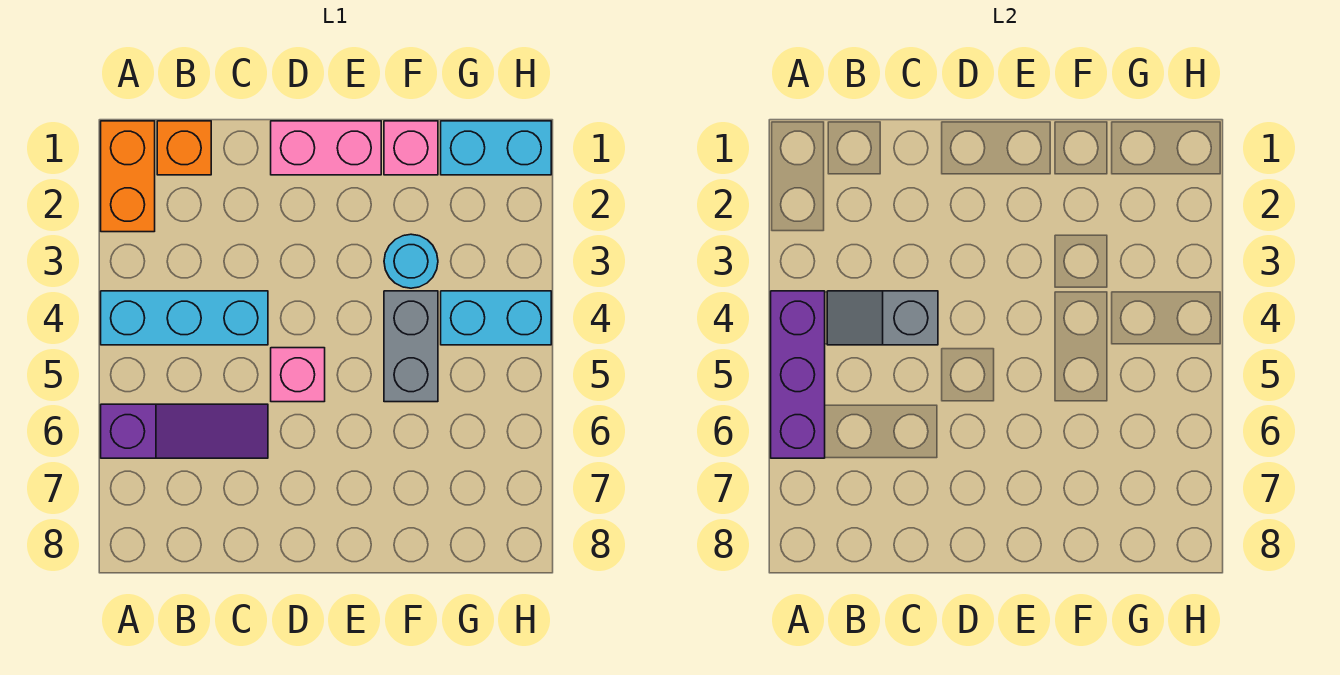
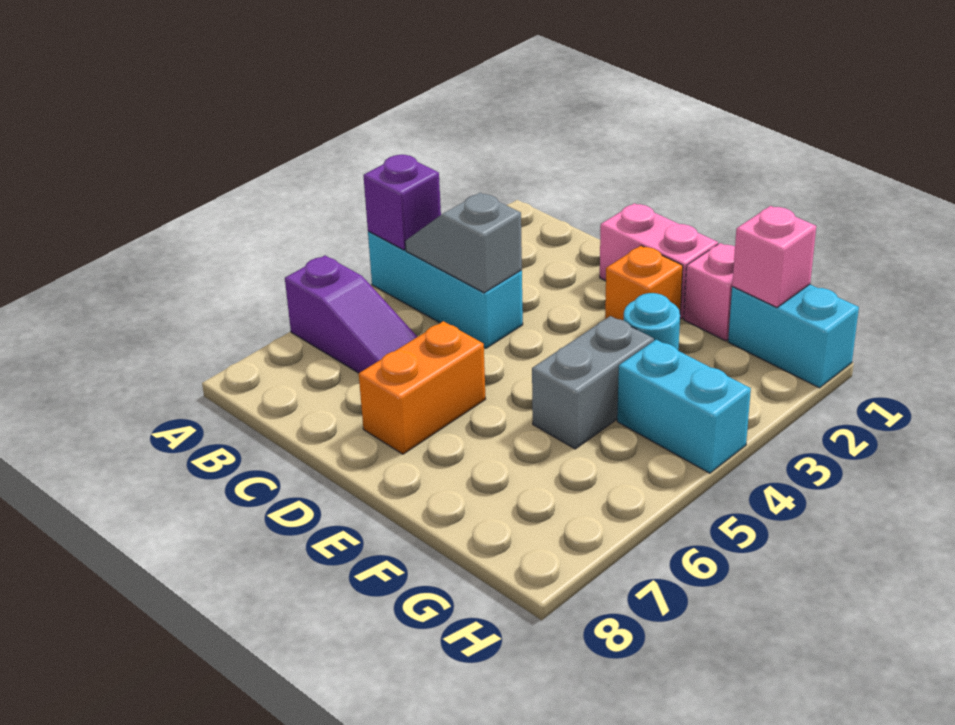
orange 1x2 brick [101,121,155,232] -> orange 1x2 brick moved to [359,321,486,454]
purple 1x3 brick [771,291,825,458] -> purple 1x1 brick [363,155,441,250]
orange 1x1 brick [157,121,211,175] -> orange 1x1 brick moved to [605,246,683,320]
pink 1x1 brick [271,348,325,402] -> pink 1x1 brick moved to [732,206,816,307]

